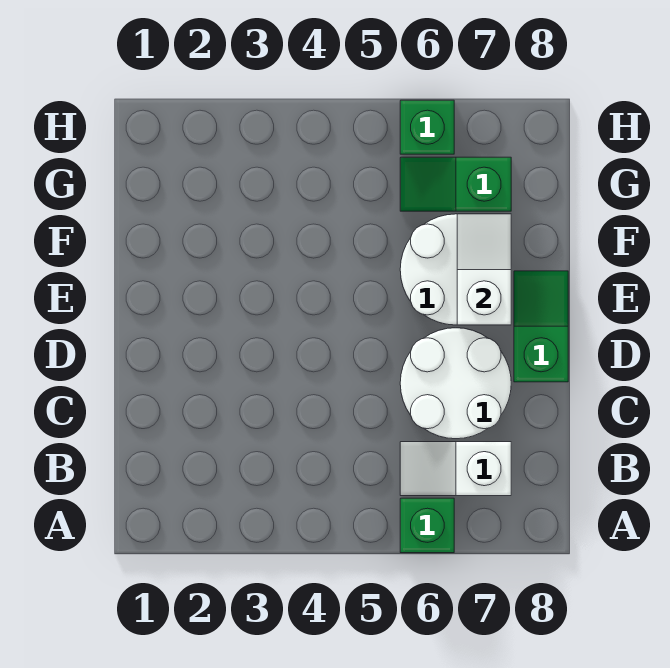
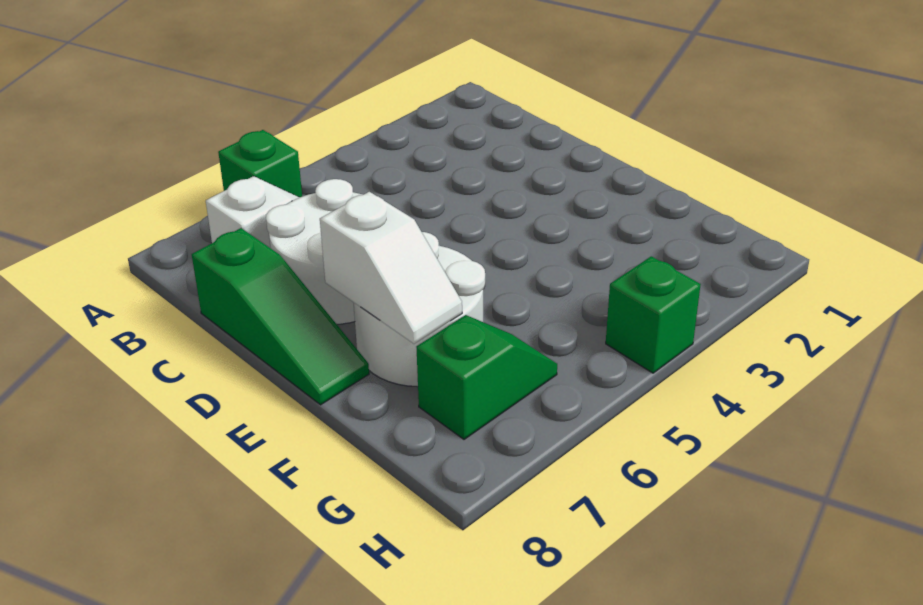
green 1x2 slope [514,271,568,382] -> green 1x3 slope [192,228,369,405]
green 1x1 brick [400,100,454,154] -> green 1x1 brick moved to [606,256,701,373]

